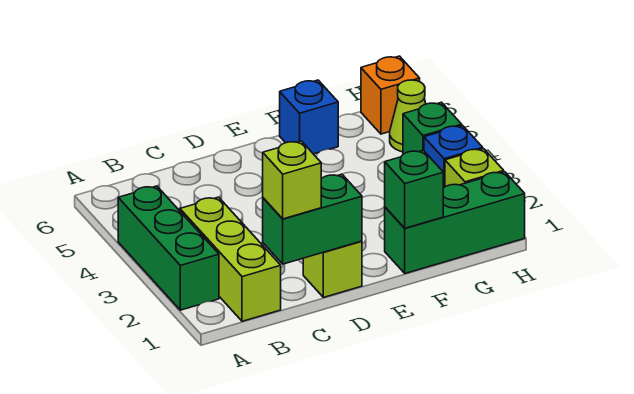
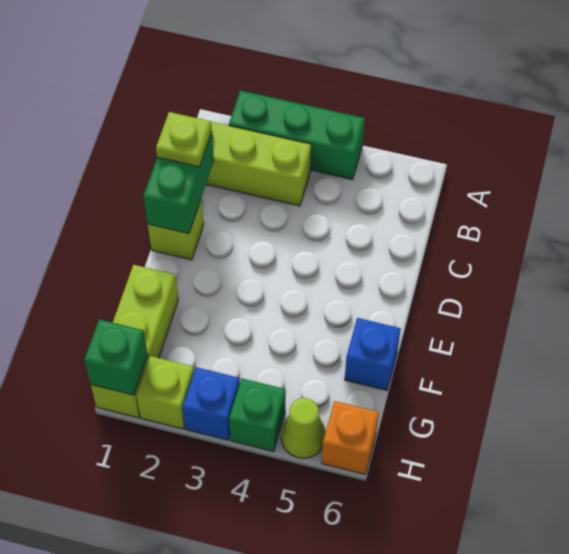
lime 1x1 brick [263,141,321,219] -> lime 1x1 plate [156,112,212,167]
green 1x3 brick [385,172,525,273] -> lime 1x3 brick [91,265,178,418]
green 1x1 brick [385,150,443,228] -> green 1x1 brick moved to [84,320,148,395]

